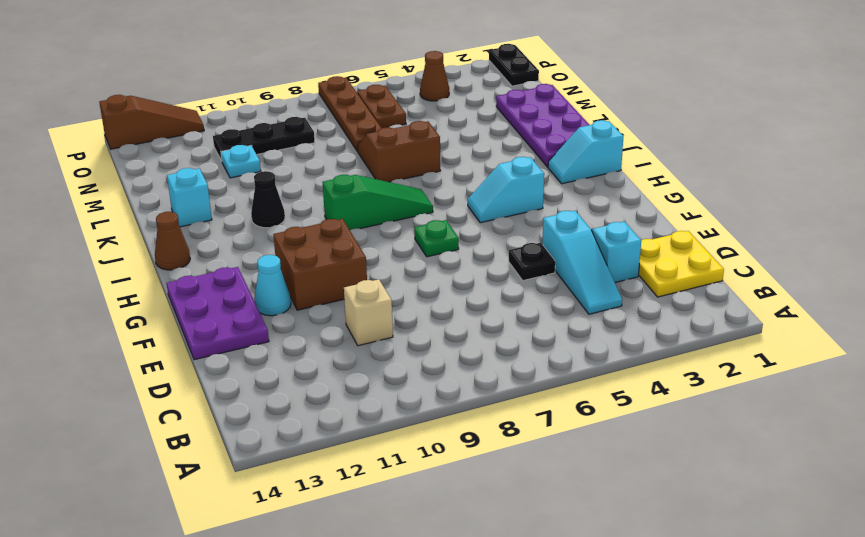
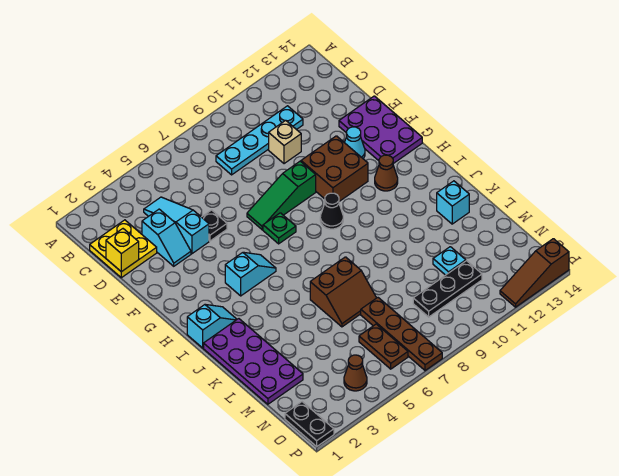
none -> cyan 1x4 plate [216,106,303,175]
none -> yellow 1x1 brick [106,229,139,272]
green 1x3 slope [322,175,433,230] -> green 1x3 slope moved to [247,161,316,230]
brown 1x1 cone [155,212,190,270] -> brown 1x1 cone moved to [375,155,398,191]
black 1x1 cone [251,171,285,228] -> black 1x1 cone moved to [320,193,343,229]

